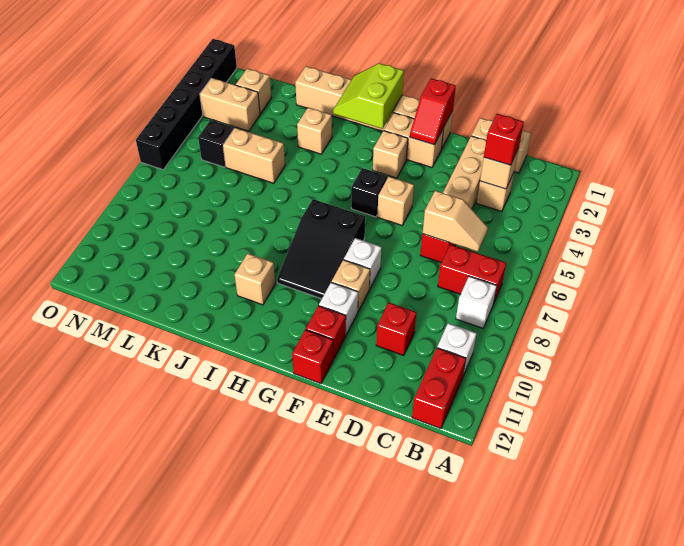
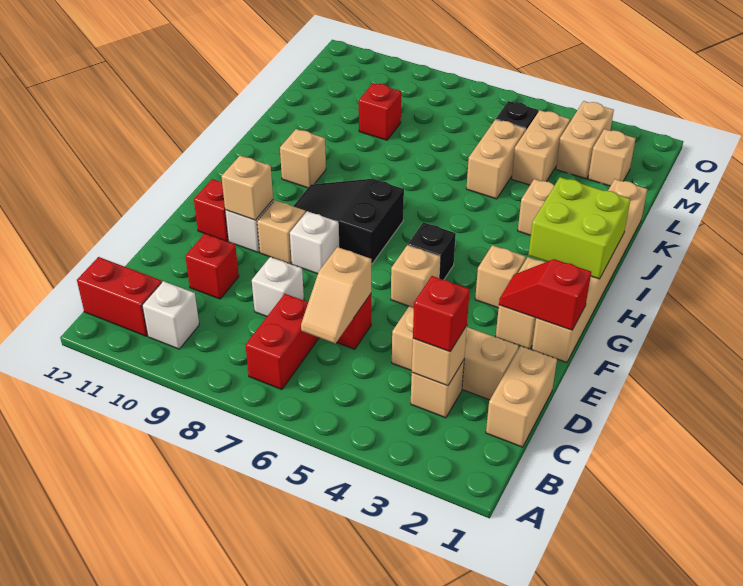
white 1x1 brick [456,276,497,328] -> white 1x1 brick moved to [252,257,304,316]
none -> tan 1x1 brick [221,156,273,220]
red 1x1 brick [292,330,333,384] -> red 1x1 brick moved to [359,83,401,140]
lime 2x2 slope [333,63,404,129] -> lime 2x2 brick [528,177,631,279]
none -> tan 1x2 brick [512,110,570,185]
black 1x6 brick [136,39,237,170] -> none

